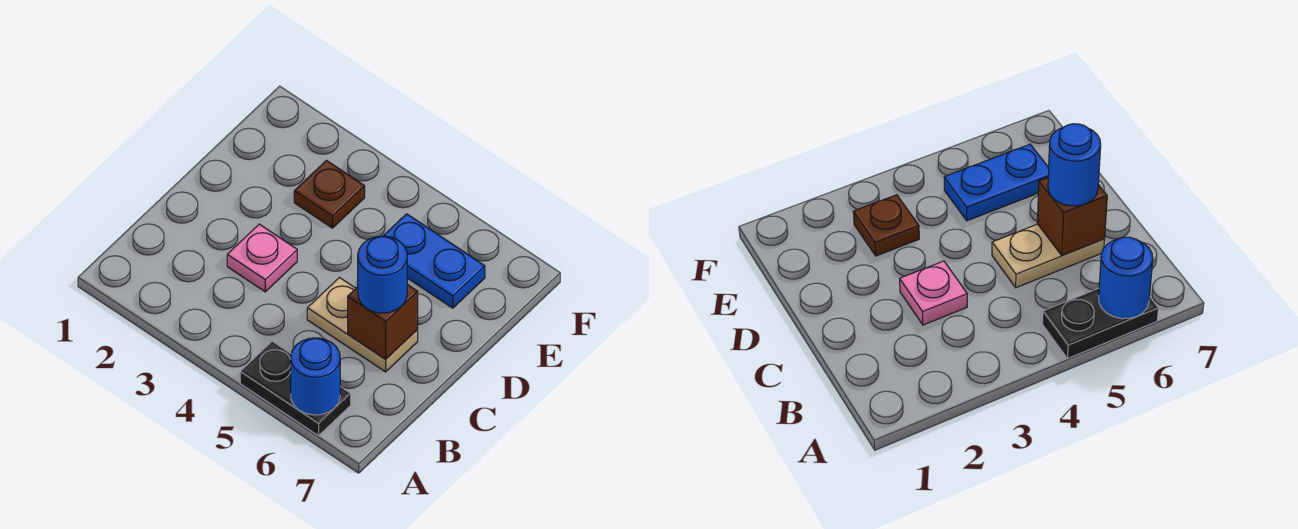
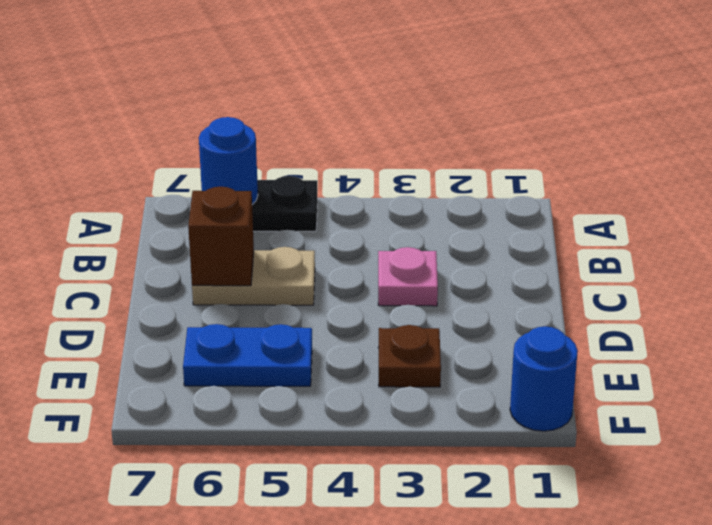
blue 1x1 round brick [358,236,407,313] -> blue 1x1 round brick moved to [510,326,578,431]

